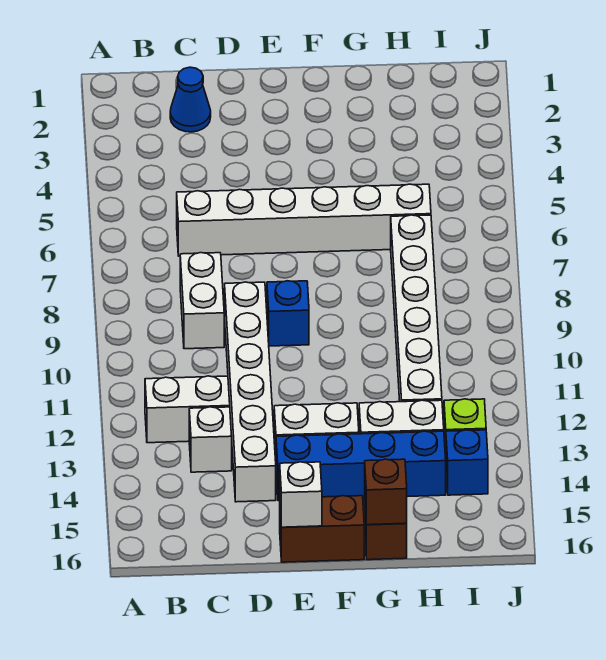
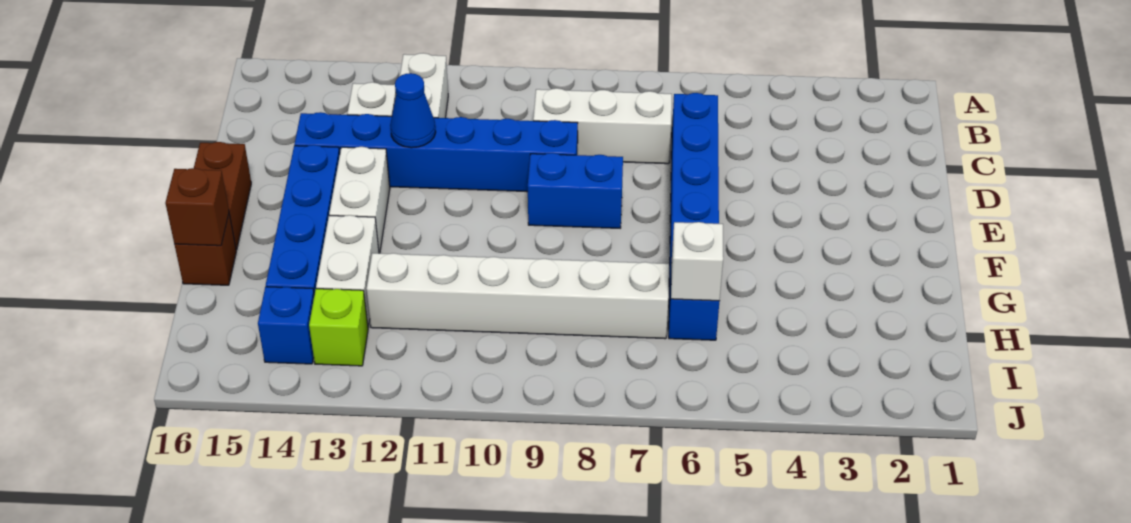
blue 1x1 cone [170,67,211,132] -> blue 1x1 cone moved to [390,73,436,148]
white 1x6 brick [177,184,431,256] -> blue 1x6 brick [669,93,719,340]
white 1x2 brick [180,253,224,349] -> white 1x3 brick [533,88,672,164]
white 1x6 brick [225,282,276,502] -> blue 1x6 brick [294,112,578,192]
blue 1x1 brick [267,281,309,346] -> blue 1x2 brick [528,153,623,228]
white 1x1 brick [280,462,322,527] -> white 1x1 brick moved to [671,222,723,301]

